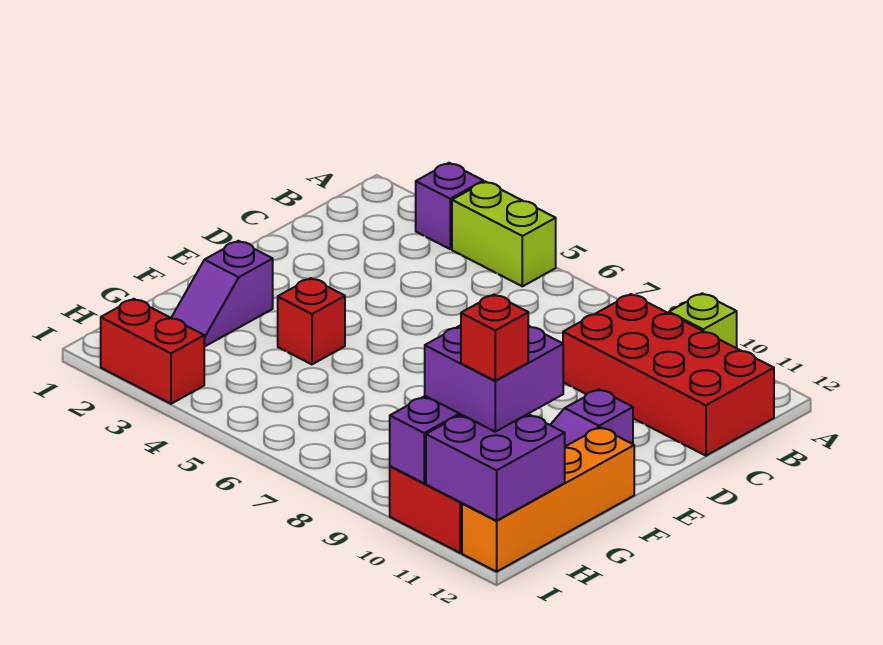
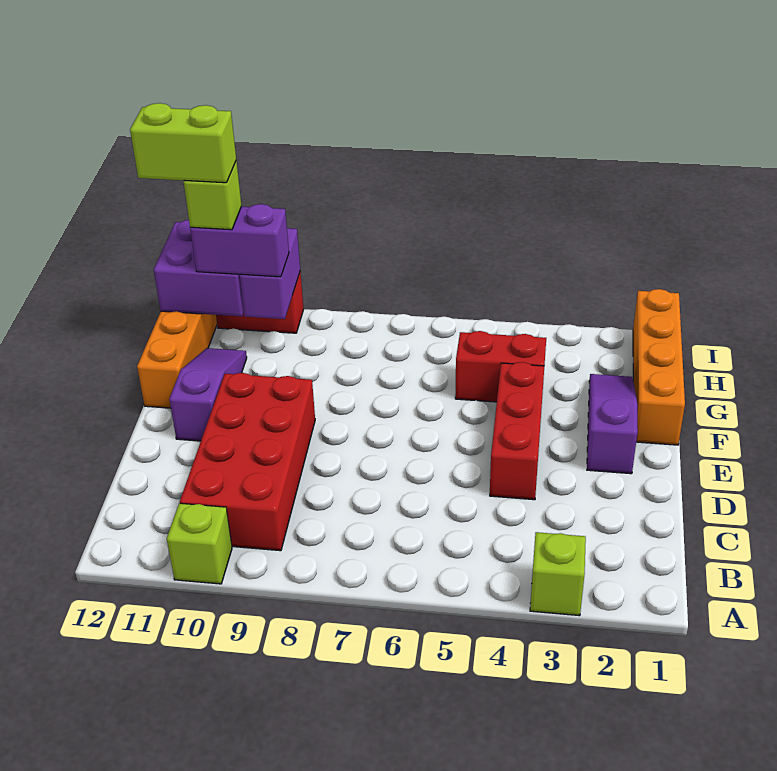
purple 1x1 brick [416,163,483,249] -> lime 1x1 brick [530,532,586,616]
lime 1x2 brick [452,182,556,286] -> lime 1x2 brick moved to [130,103,236,183]
red 2x4 brick [563,294,774,456] -> red 2x4 brick turned to [180,373,315,551]
none -> orange 1x4 brick [633,289,685,445]
purple 1x2 slope [171,241,273,346] -> purple 1x3 slope [587,374,638,474]
red 1x1 brick [278,278,345,364] -> red 1x3 brick [490,362,544,500]
purple 2x2 brick [425,325,563,432] -> purple 1x2 brick [190,204,289,277]
red 1x1 brick [461,295,528,381] -> lime 1x1 brick [183,161,242,230]
red 1x2 brick [101,299,205,404] -> red 1x2 brick moved to [455,331,546,402]

